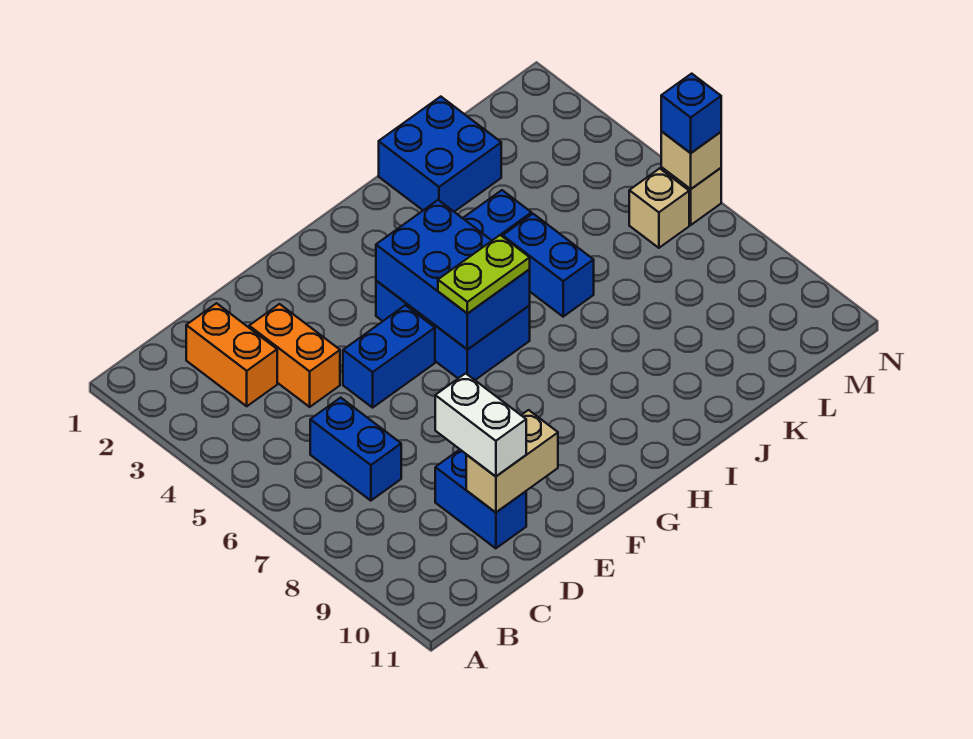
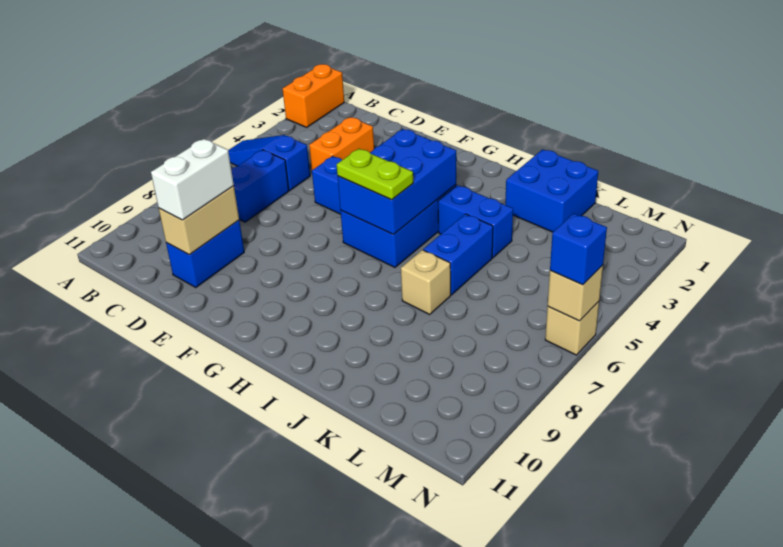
none -> blue 1x3 slope [228,135,310,190]
orange 1x2 brick [186,303,277,406] -> orange 1x2 brick moved to [283,64,344,127]
tan 1x2 brick [466,410,558,512] -> tan 1x2 brick turned to [159,186,239,254]
tan 1x1 brick [629,168,689,248] -> tan 1x1 brick moved to [401,250,451,314]

